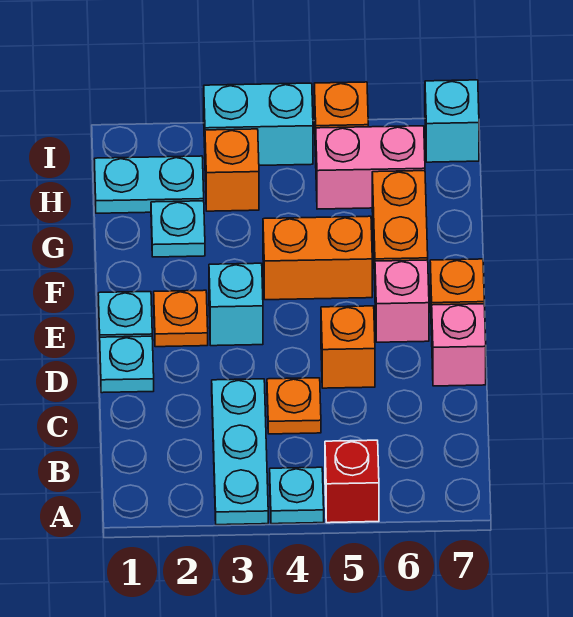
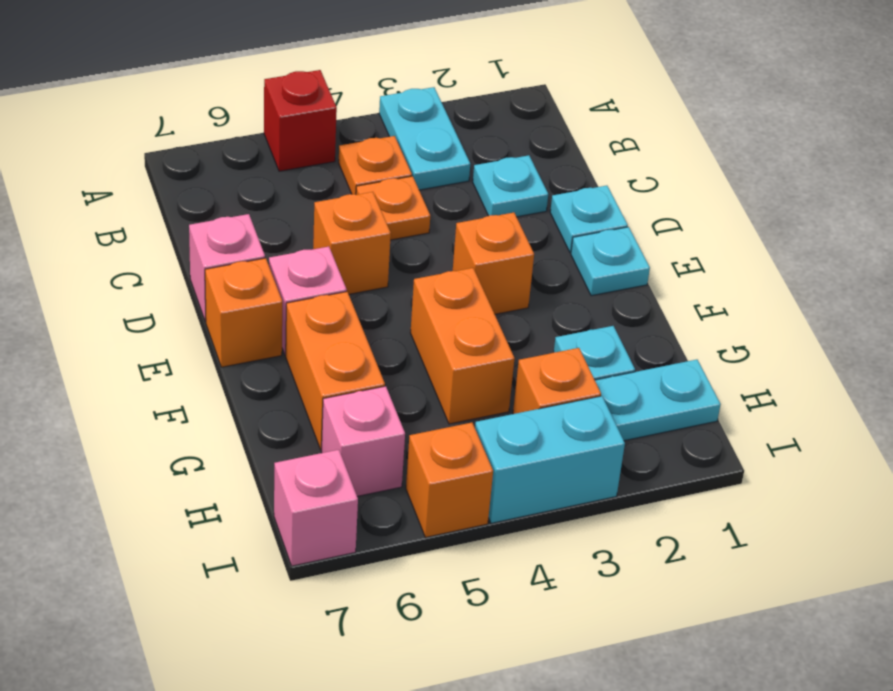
cyan 1x3 plate [212,379,268,525] -> cyan 1x2 plate [379,87,470,190]
cyan 1x1 plate [270,467,324,524] -> cyan 1x1 plate moved to [473,155,548,217]
orange 1x1 plate [154,290,208,347] -> orange 1x1 plate moved to [339,136,412,195]
cyan 1x1 brick [209,263,263,346] -> orange 1x1 brick [453,213,534,314]
orange 1x2 brick [263,216,372,300] -> orange 1x2 brick turned to [410,268,515,424]
pink 1x2 brick [316,126,425,209] -> pink 1x1 brick [322,386,405,496]
cyan 1x1 brick [425,80,479,162] -> pink 1x1 brick [274,450,358,566]

